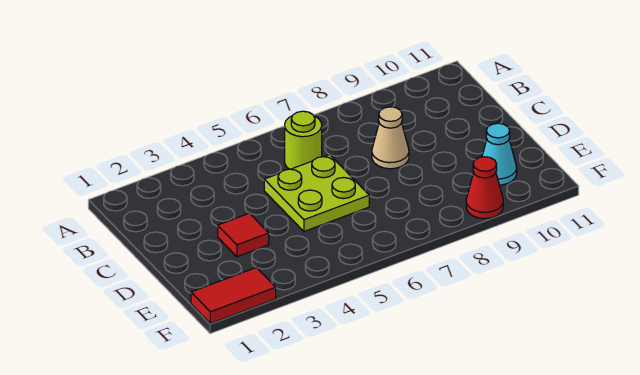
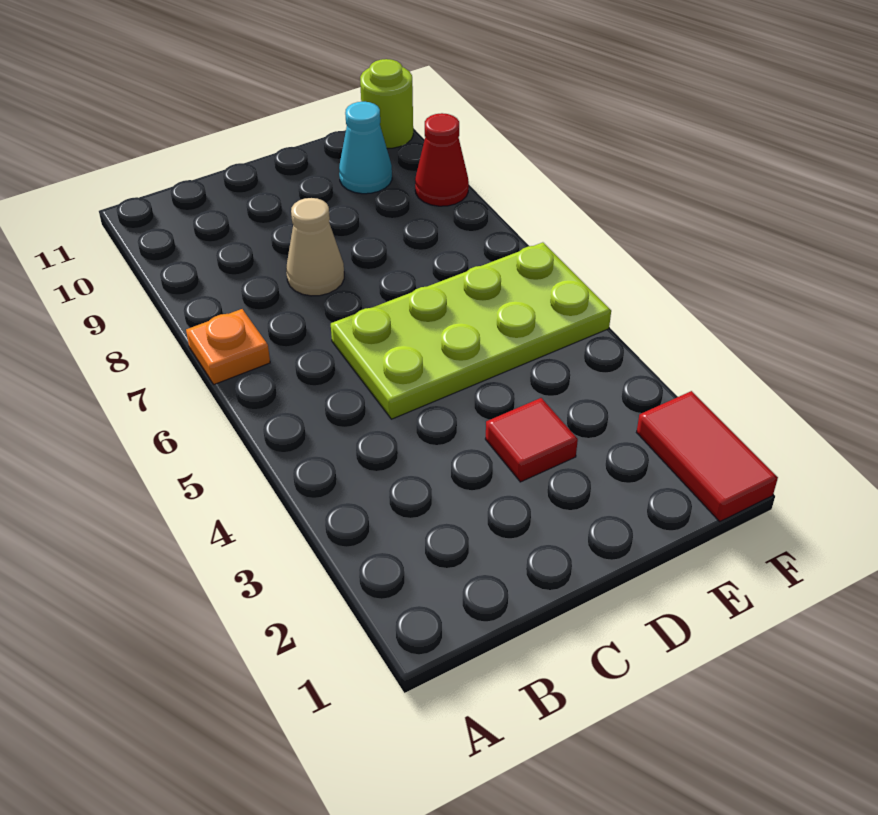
none -> orange 1x1 plate [186,309,270,384]
lime 1x1 round brick [285,111,322,169] -> lime 1x1 round brick moved to [360,59,413,148]
lime 2x2 plate [264,155,369,231] -> lime 2x4 plate [331,242,611,419]

